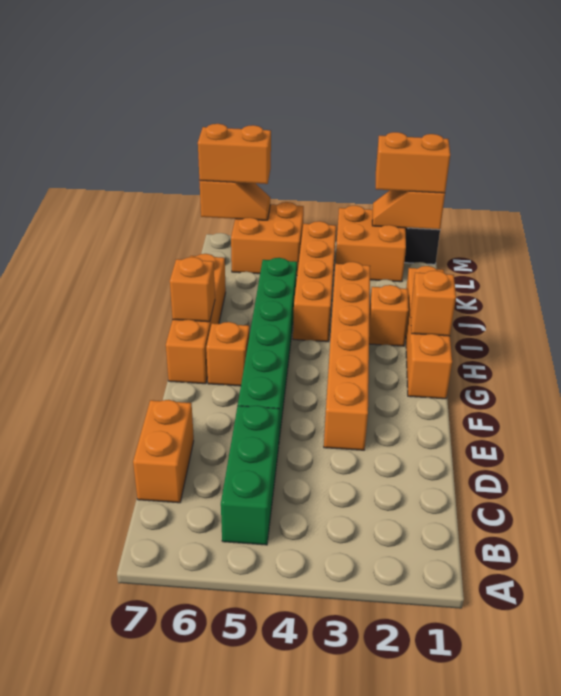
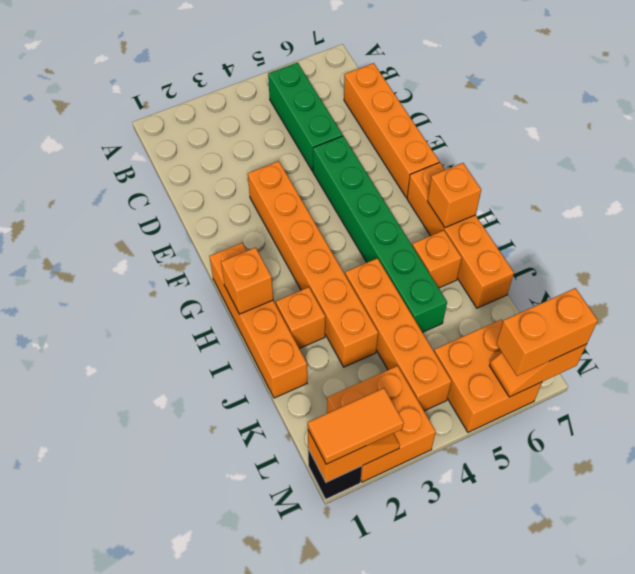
orange 1x2 brick [133,400,194,503] -> orange 1x4 brick [344,63,439,198]
orange 1x1 brick [206,322,249,386] -> orange 1x1 brick moved to [412,230,462,288]
orange 1x2 brick [376,132,450,193] -> orange 1x2 tile [308,388,404,464]

